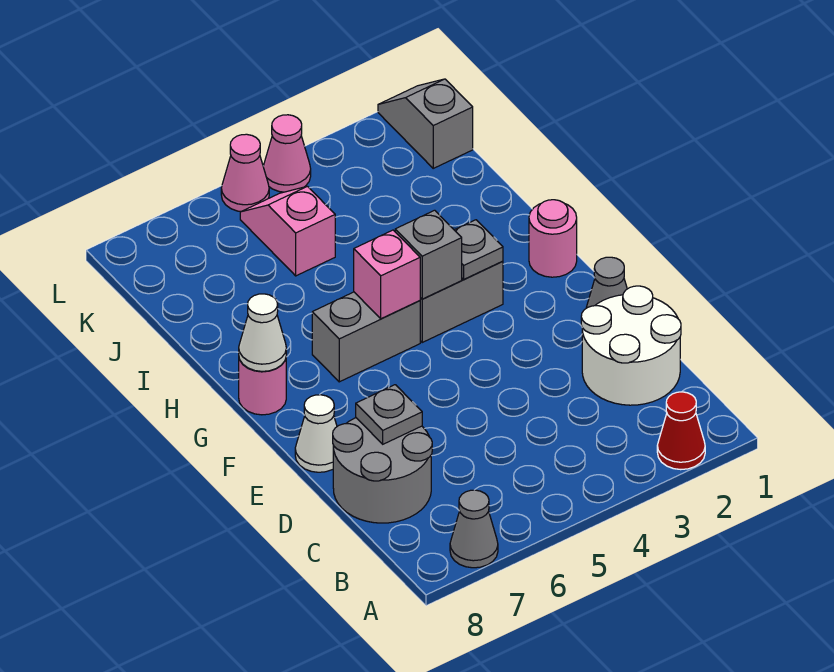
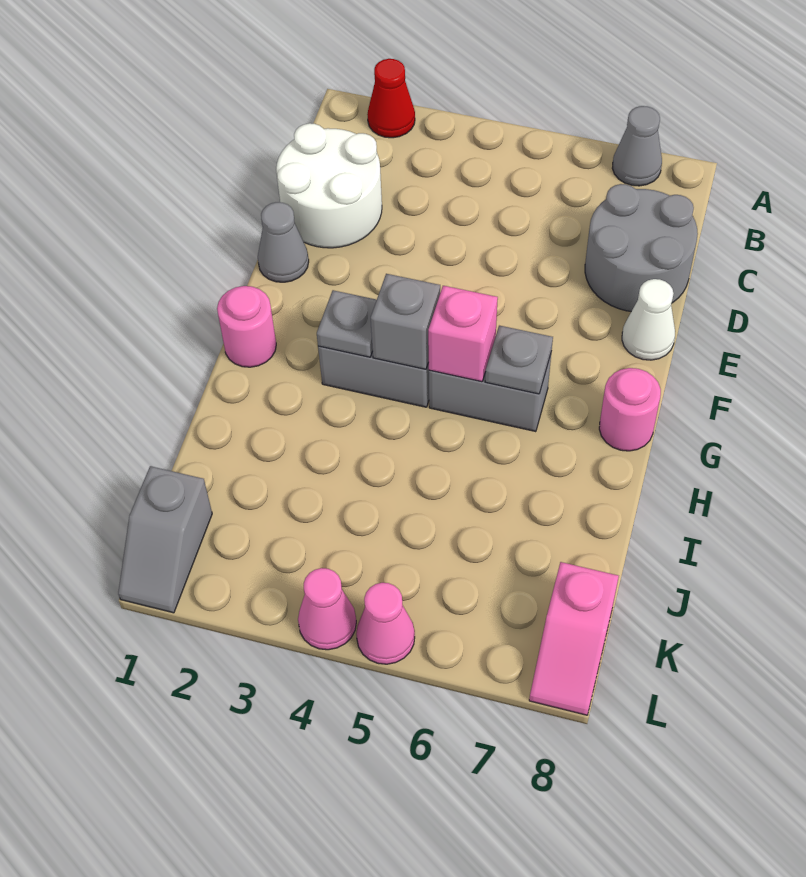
grey 1x1 plate [356,385,422,444] -> grey 1x1 plate moved to [485,326,553,394]
white 1x1 cone [239,294,286,371] -> none
pink 1x2 slope [240,186,335,276] -> pink 1x2 slope moved to [529,562,619,715]

